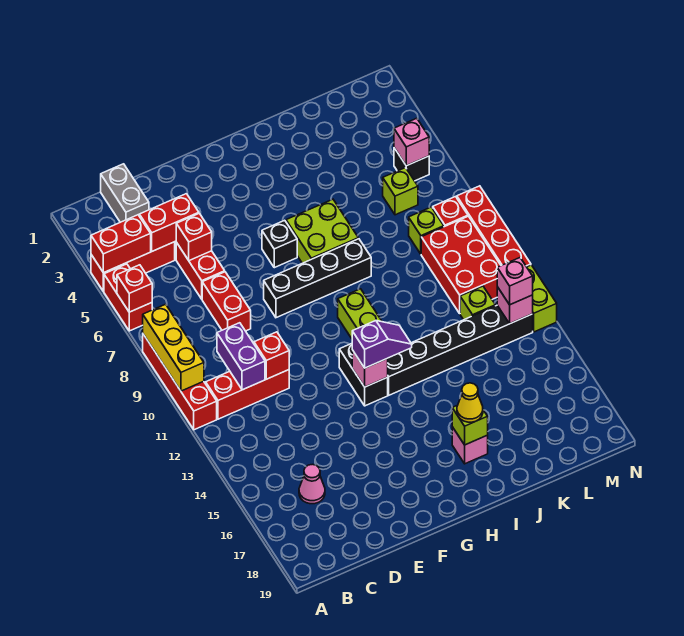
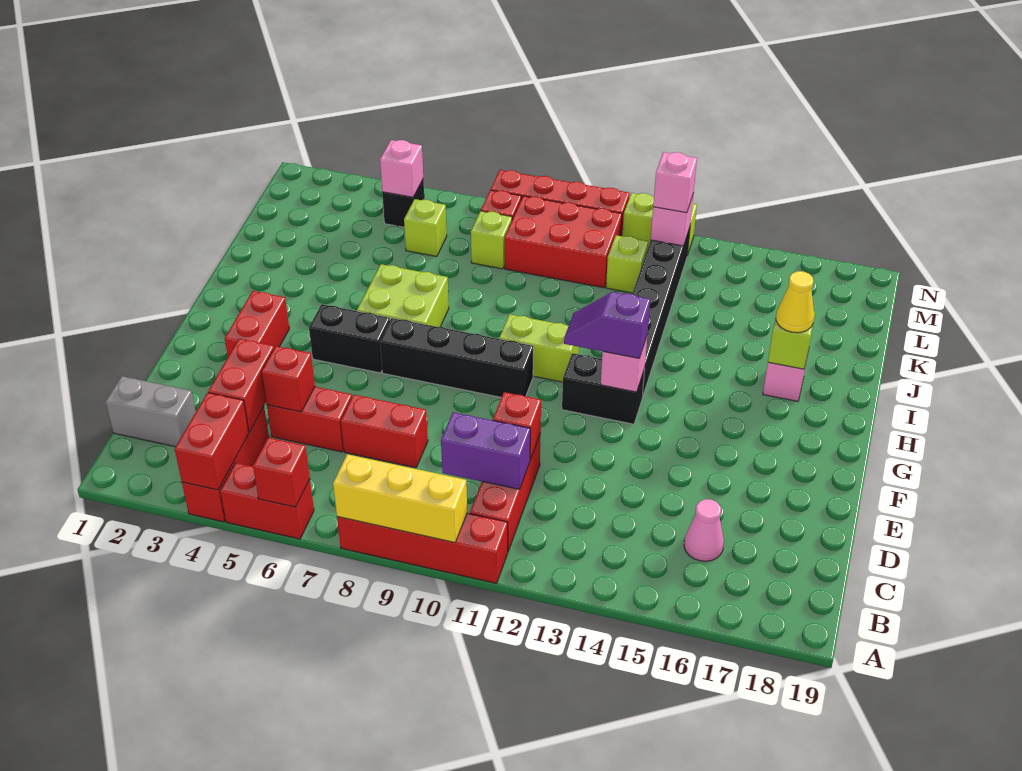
none -> red 1x2 brick [225,291,289,356]
black 1x4 brick [264,239,371,318] -> black 1x4 brick turned to [380,318,533,397]
black 1x1 brick [262,220,297,268] -> black 1x2 brick [309,304,390,373]
purple 1x2 slope [352,321,412,368] -> purple 1x2 slope turned to [564,292,650,358]

